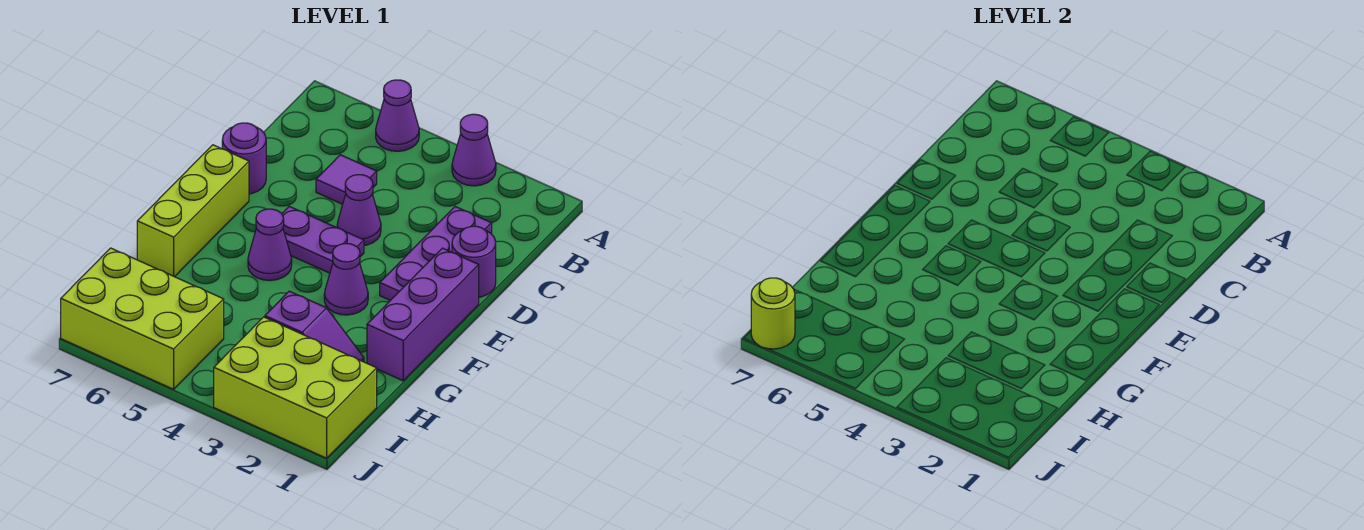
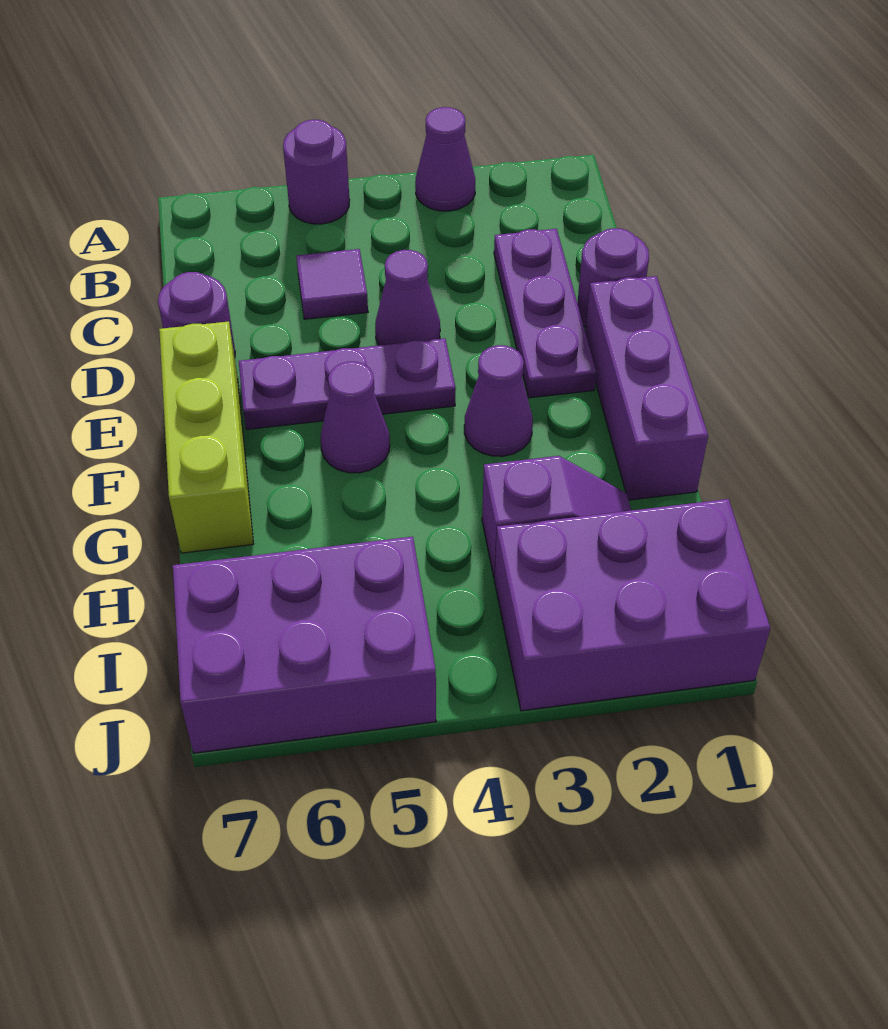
purple 1x1 cone [376,80,419,151] -> purple 1x1 round brick [283,120,350,224]
purple 1x2 plate [282,206,364,273] -> purple 1x3 plate [239,338,456,429]
lime 2x3 brick [214,317,377,458] -> purple 2x3 brick [494,499,770,711]
lime 2x3 brick [61,248,224,389] -> purple 2x3 brick [173,537,436,753]
lime 1x1 round brick [751,278,795,349] -> none

